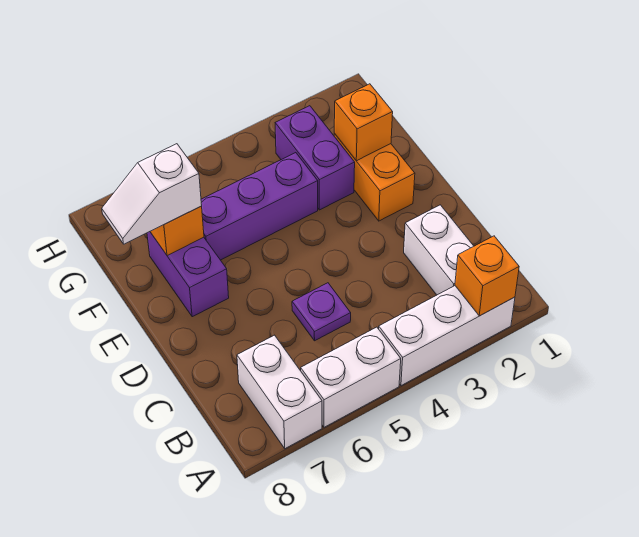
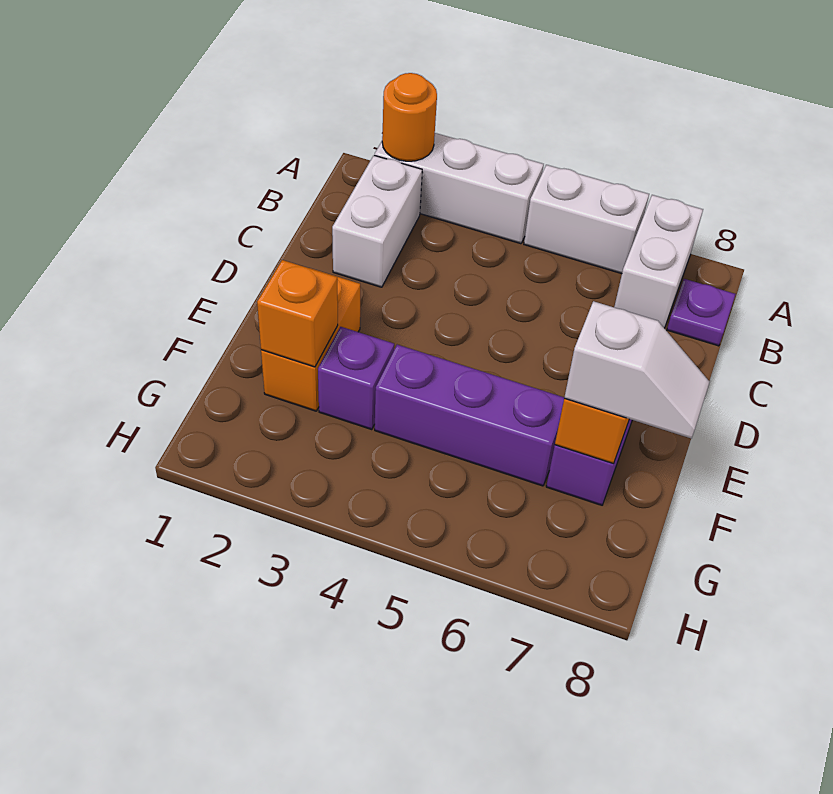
orange 1x1 brick [455,236,519,316] -> orange 1x1 round brick [382,73,437,161]
purple 1x1 plate [292,283,351,341] -> purple 1x1 plate moved to [667,279,736,346]
purple 1x2 brick [275,106,355,210] -> purple 1x1 brick [318,327,394,430]

